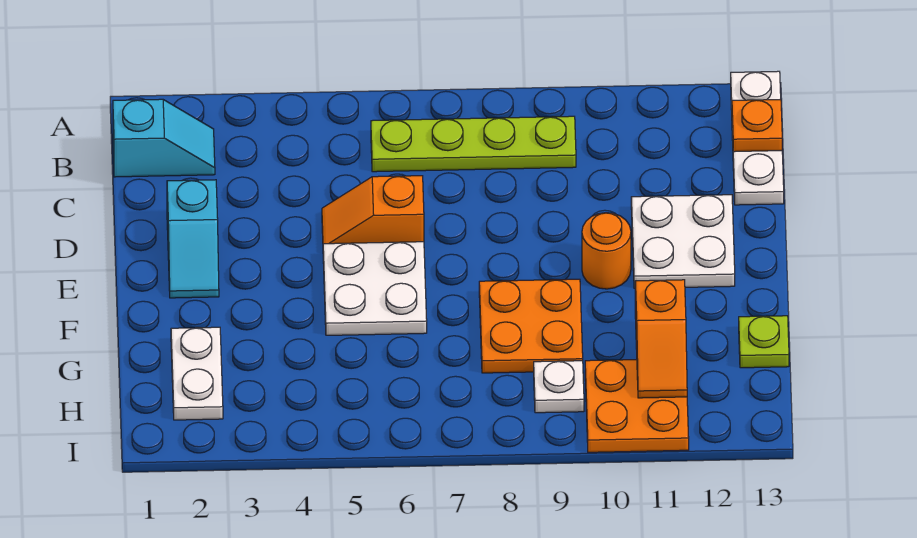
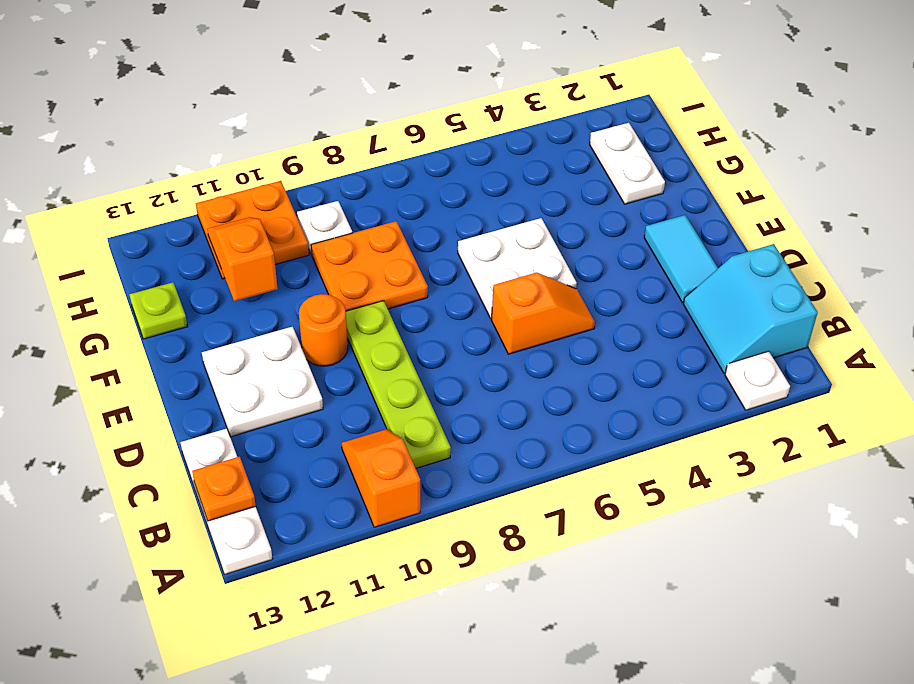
none -> white 1x1 plate [725,351,790,410]
none -> orange 1x2 slope [342,429,420,527]
cyan 1x2 slope [113,99,215,177] -> cyan 2x2 slope [683,244,818,373]
lime 1x4 plate [371,116,576,172] -> lime 1x4 plate turned to [346,301,451,468]
cyan 1x2 slope [167,180,219,298] -> cyan 1x2 tile [644,215,718,303]

